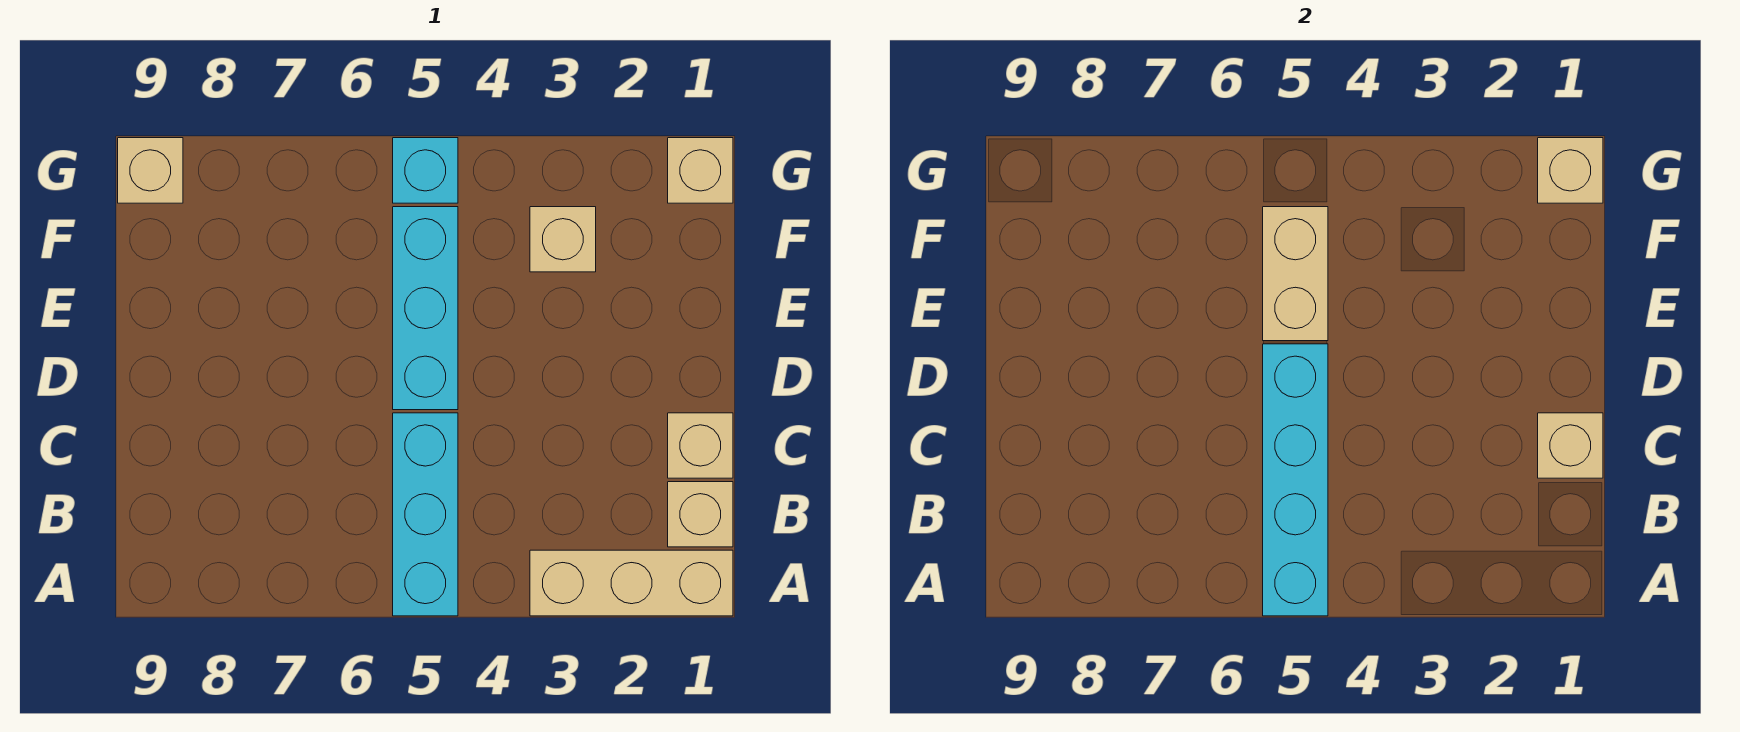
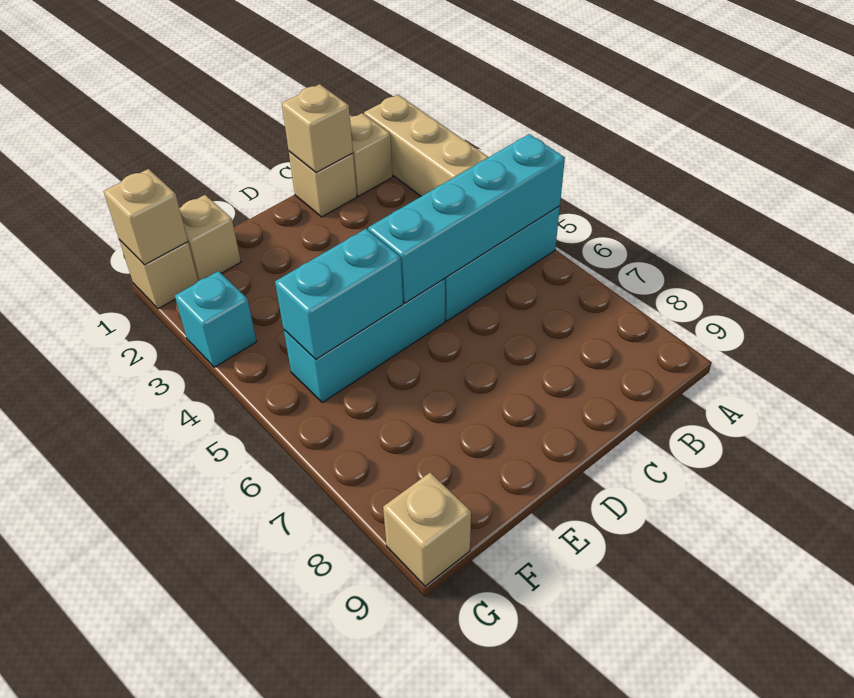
tan 1x2 brick [1263,207,1328,341] -> cyan 1x2 brick [275,229,403,359]
tan 1x1 brick [530,207,596,272] -> tan 1x1 brick moved to [179,195,241,281]
cyan 1x1 brick [393,138,458,203] -> cyan 1x1 brick moved to [175,271,257,367]

